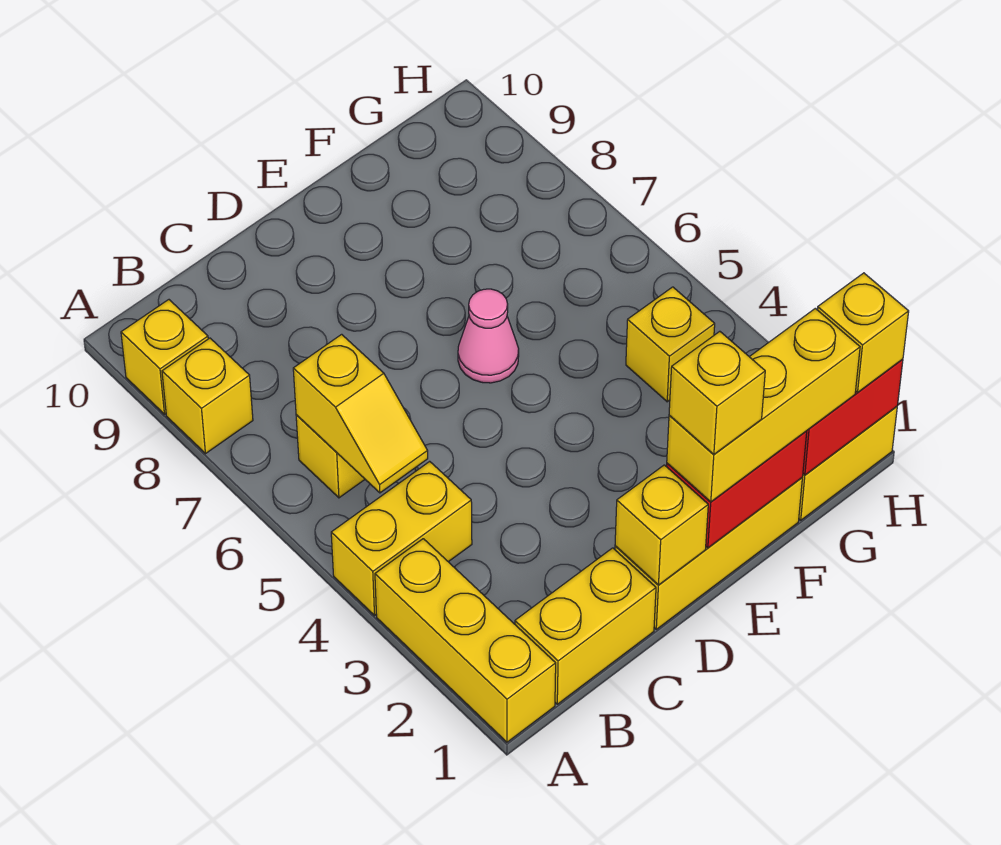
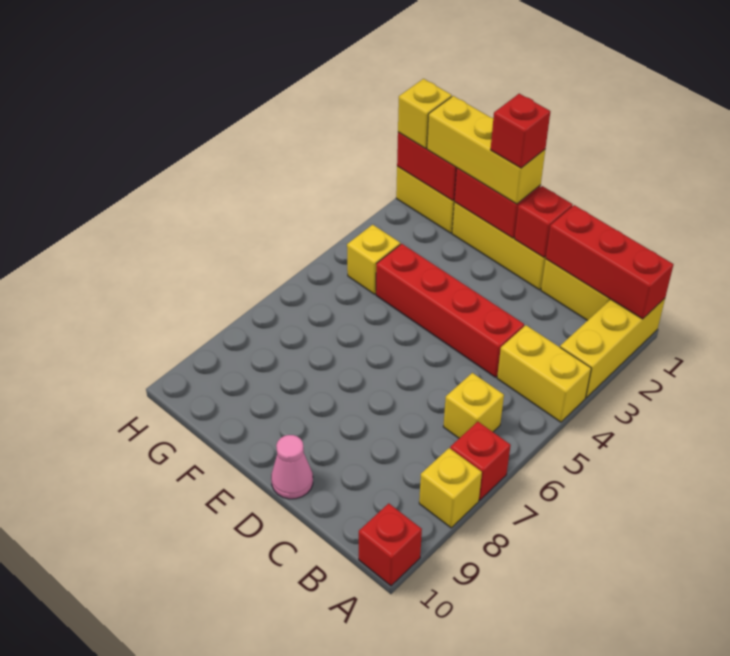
none -> red 1x3 brick [546,205,674,319]
none -> red 1x1 brick [450,422,511,500]
yellow 1x1 brick [121,300,208,414] -> none
none -> red 1x1 brick [359,503,422,586]
yellow 1x2 slope [293,334,428,493] -> none
none -> red 1x4 brick [376,244,524,377]
yellow 1x1 brick [615,465,708,585] -> red 1x1 brick [514,186,573,257]
yellow 1x1 brick [669,331,765,454] -> red 1x1 brick [491,94,550,168]
pink 1x1 cone [458,289,519,383] -> pink 1x1 cone moved to [271,435,313,499]

